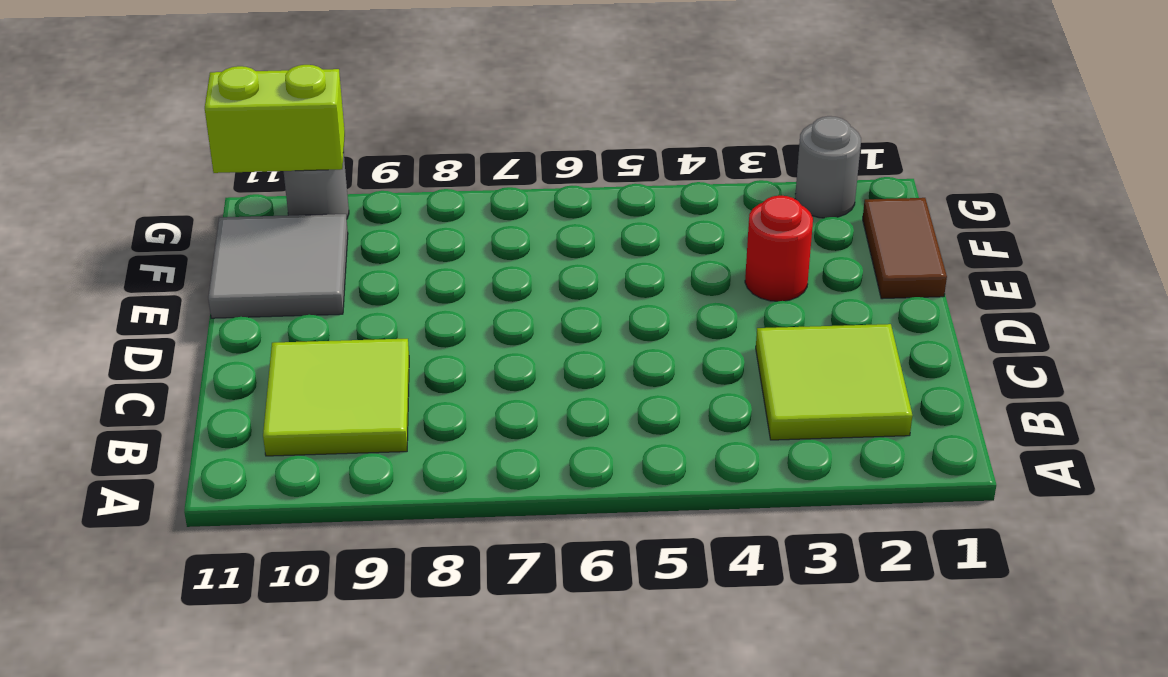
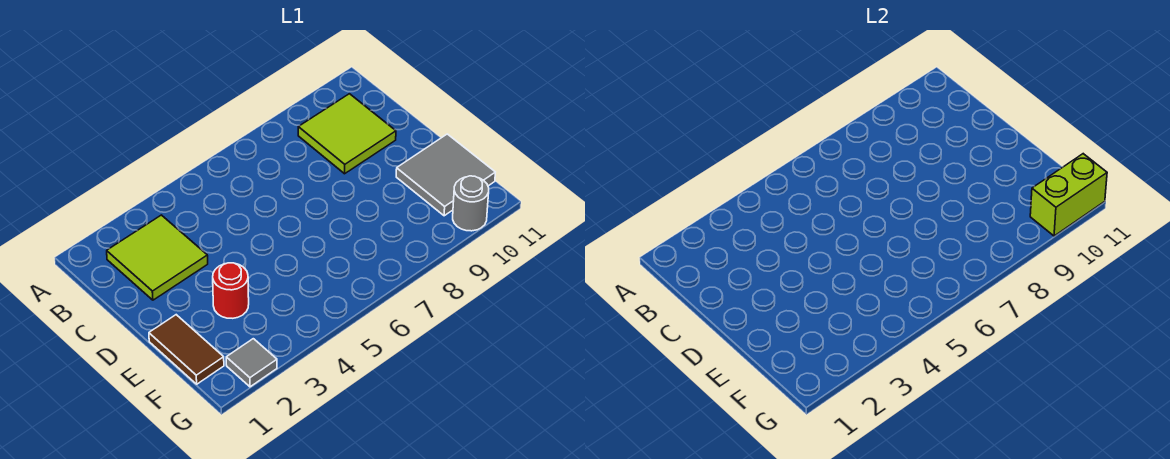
grey 1x1 round brick [795,116,861,218] -> grey 1x1 tile [226,339,277,387]

